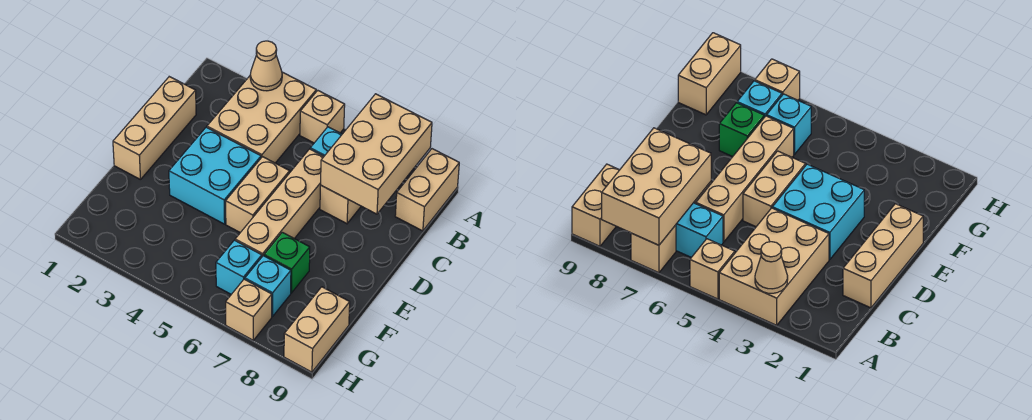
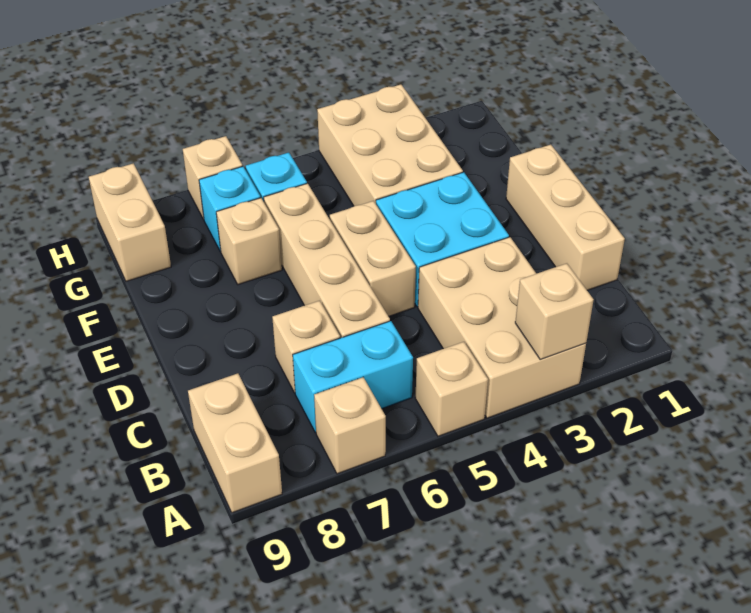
tan 1x1 cone [250,41,282,91] -> tan 1x1 brick [515,263,594,360]
tan 2x3 brick [321,94,432,214] -> tan 2x3 brick moved to [317,84,463,206]
green 1x1 brick [264,232,310,293] -> tan 1x1 brick [216,198,282,285]

